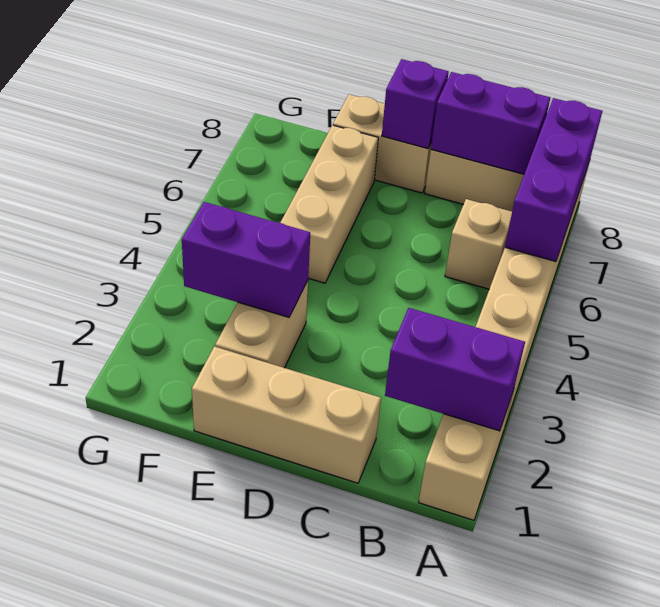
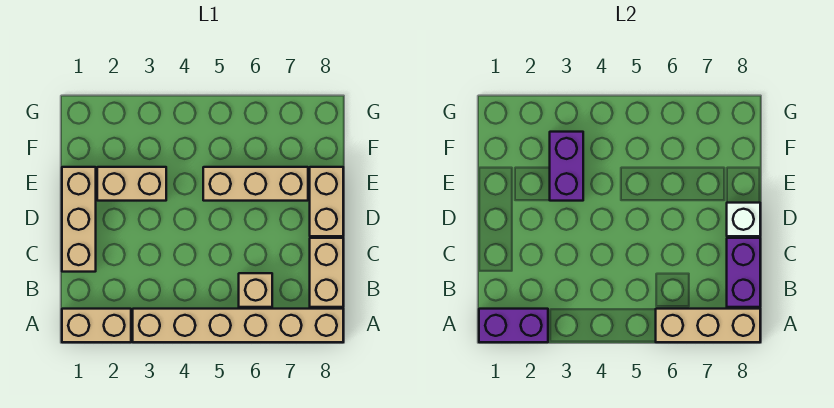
purple 1x2 brick [385,308,525,431] -> purple 1x2 brick turned to [479,309,548,342]
purple 1x3 brick [505,98,602,261] -> tan 1x3 brick [656,309,760,342]
purple 1x1 brick [382,59,449,148] -> white 1x1 brick [727,203,760,236]

